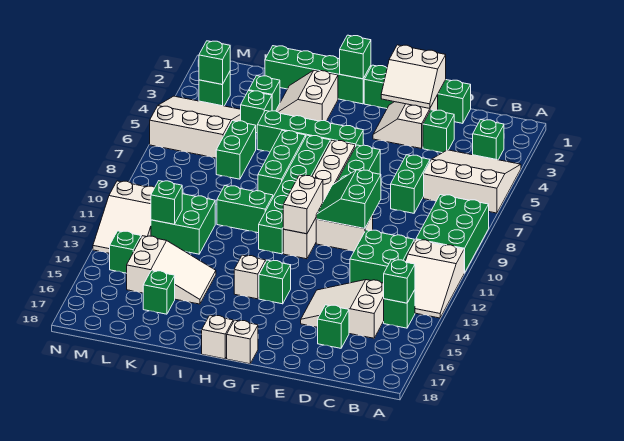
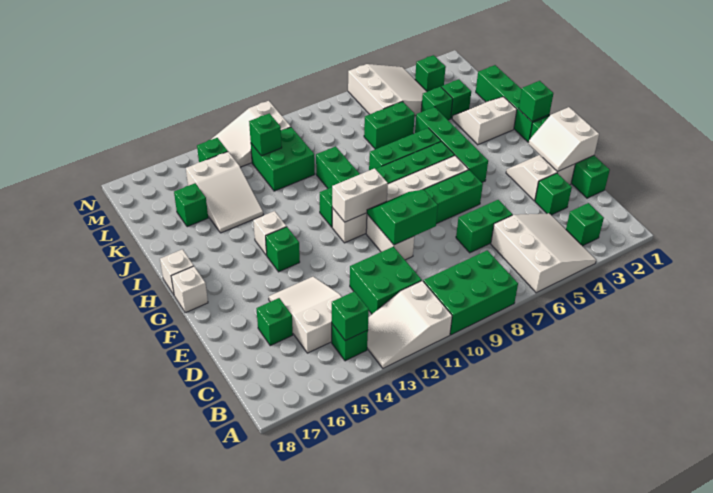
green 1x1 brick [199,41,230,84] -> none

